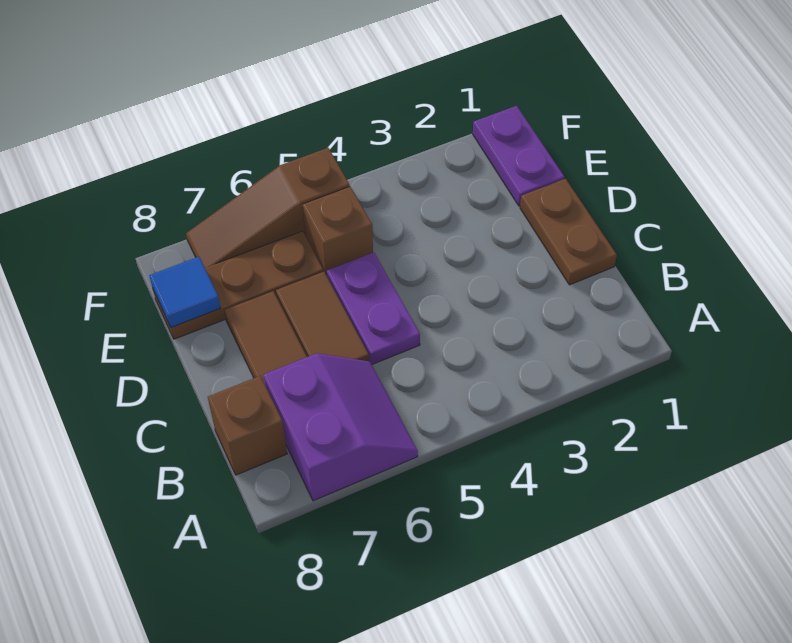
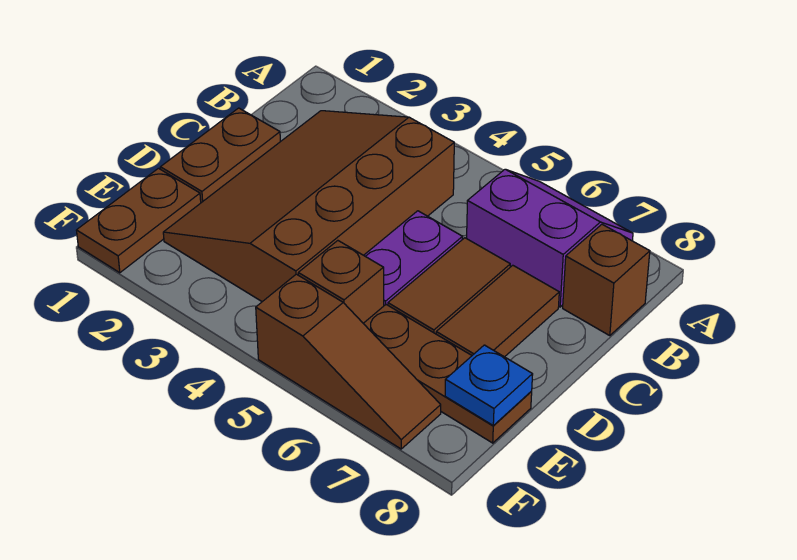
purple 2x2 slope [263,353,418,501] -> purple 2x2 slope turned to [467,169,633,307]
none -> brown 3x4 slope [163,111,454,302]
purple 1x2 plate [473,106,564,206] -> brown 1x2 plate [76,168,201,273]
blue 1x1 tile [149,257,221,327] -> blue 1x1 plate [445,345,533,425]

